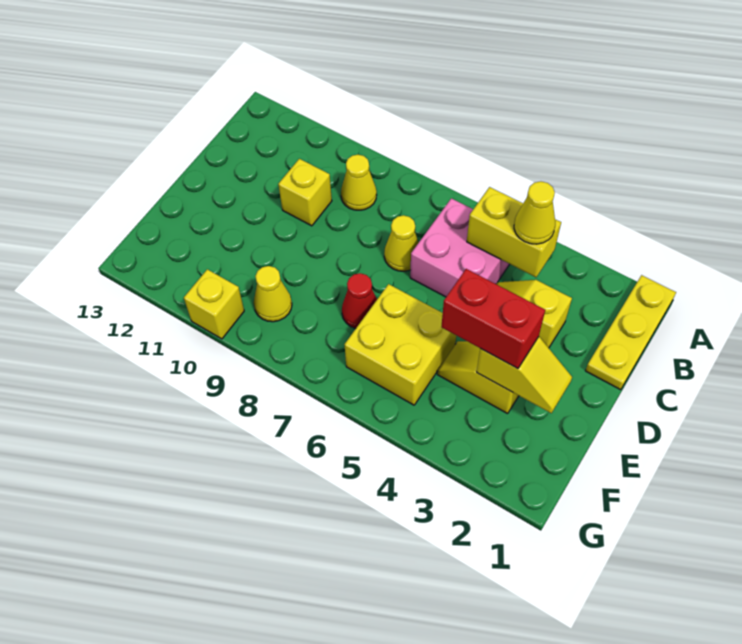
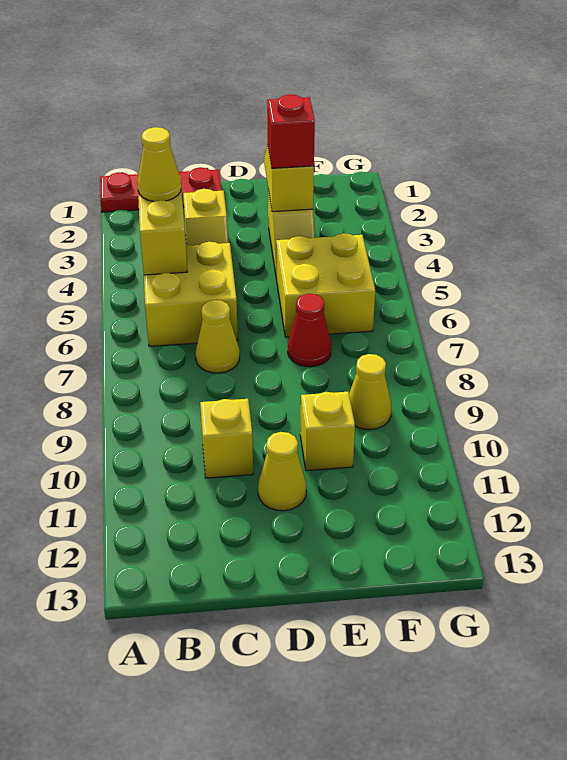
yellow 1x3 plate [586,275,676,390] -> red 1x3 plate [100,168,222,212]
pink 2x2 brick [410,198,510,297] -> yellow 2x2 brick [144,242,238,346]
yellow 1x1 cone [341,155,377,210] -> yellow 1x1 cone moved to [258,432,306,511]
red 1x2 brick [442,269,545,369] -> red 1x1 brick [267,95,315,168]
yellow 1x1 brick [184,269,244,339] -> yellow 1x1 brick moved to [300,392,355,471]

